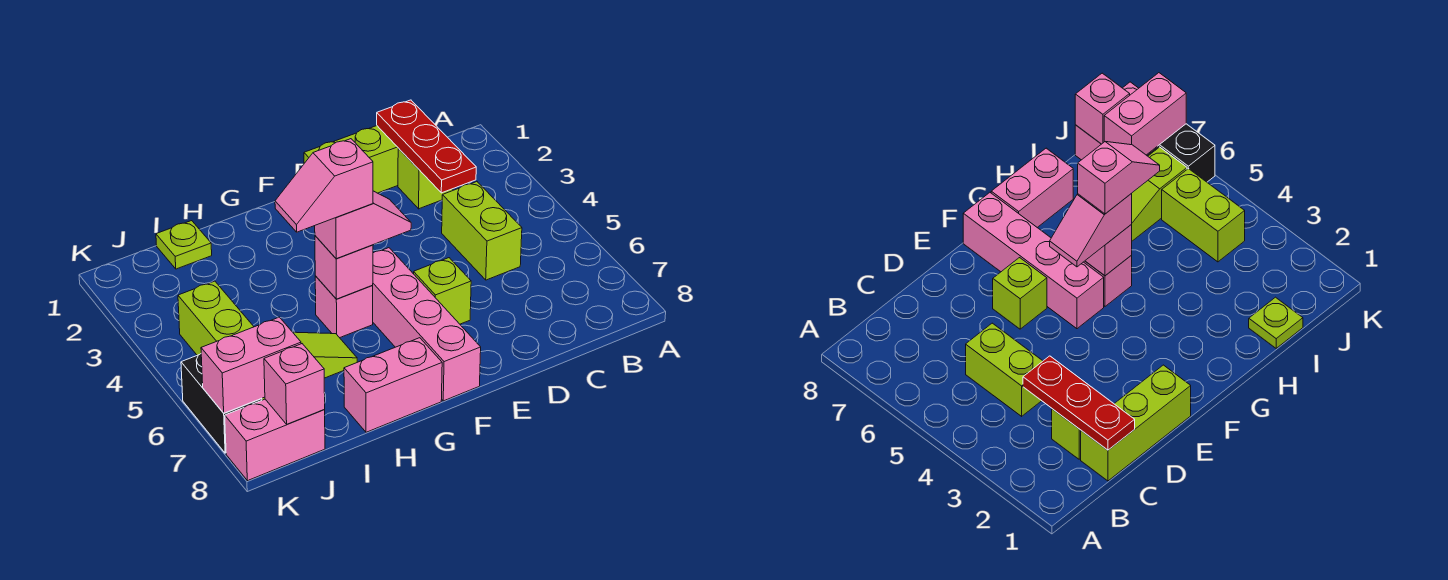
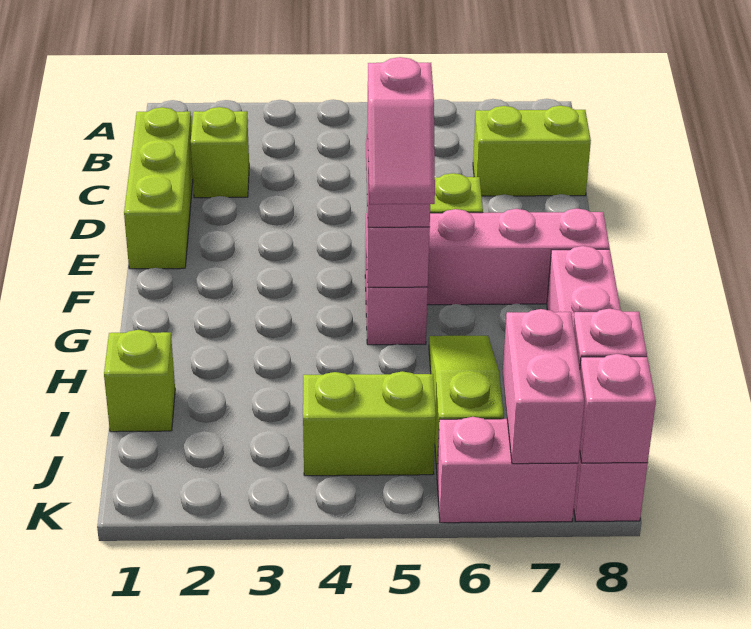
red 1x3 plate [377,100,476,193] -> none
lime 1x2 brick [442,182,522,280] -> lime 1x2 brick moved to [473,106,591,196]
lime 1x1 plate [156,221,212,269] -> lime 1x1 brick [104,330,175,432]
black 1x2 brick [181,354,262,453] -> pink 1x2 brick [437,417,578,523]
none -> pink 1x1 brick [580,354,656,463]

